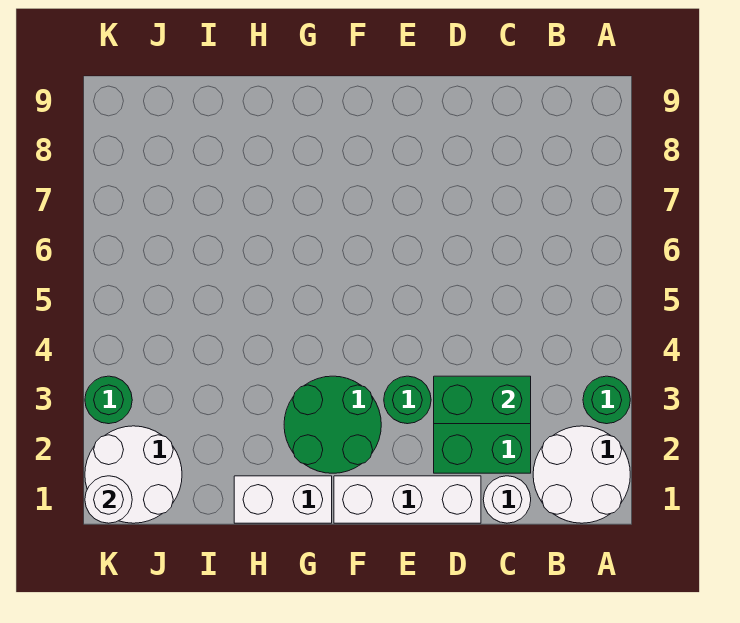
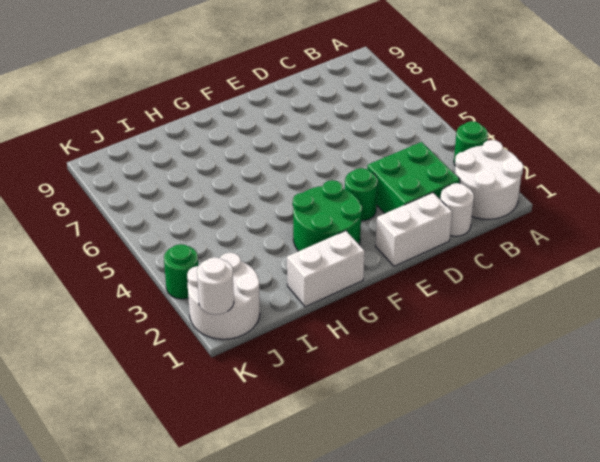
green 1x2 brick [434,376,531,424] -> none
white 1x3 brick [334,476,481,523] -> white 1x2 brick [376,193,452,266]

